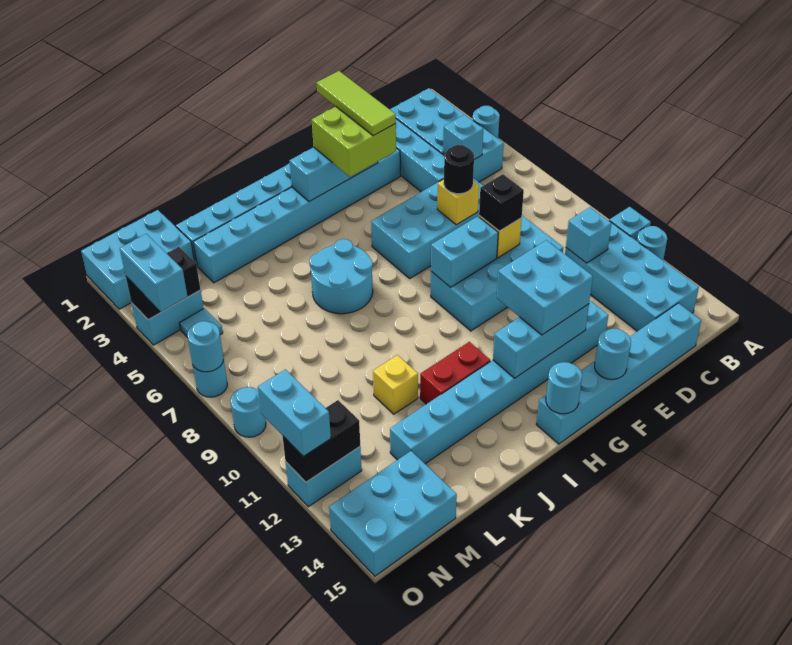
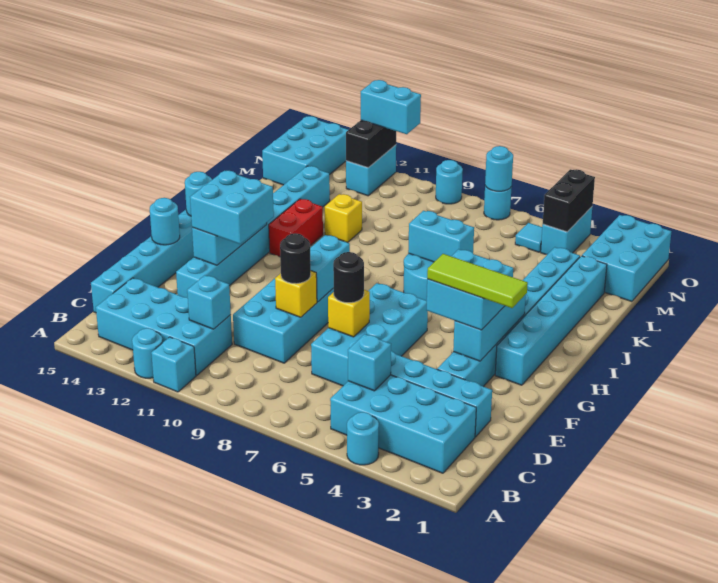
black 1x1 brick [479,174,524,231] -> black 1x1 round brick [280,233,311,284]
lime 2x2 brick [312,106,396,177] -> cyan 2x2 brick [427,249,513,330]
cyan 1x2 brick [120,234,187,311] -> cyan 1x2 brick moved to [408,211,474,262]

